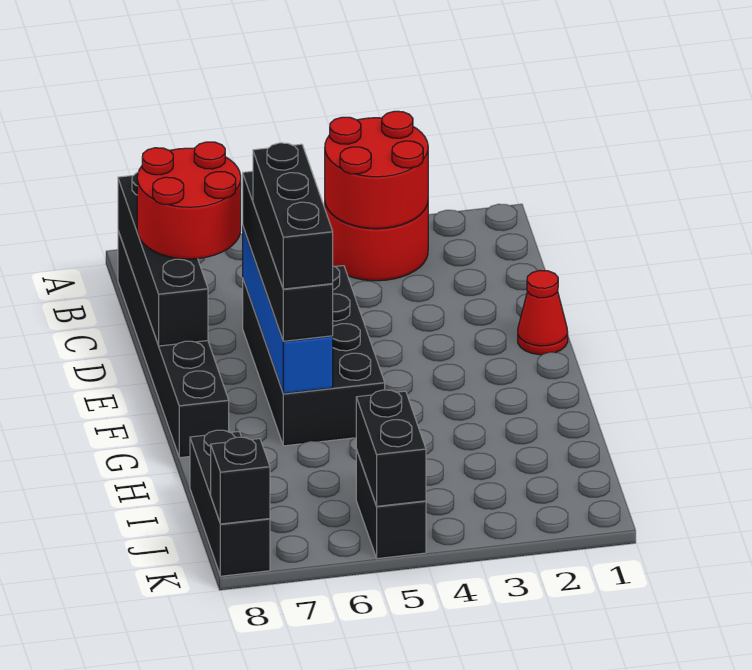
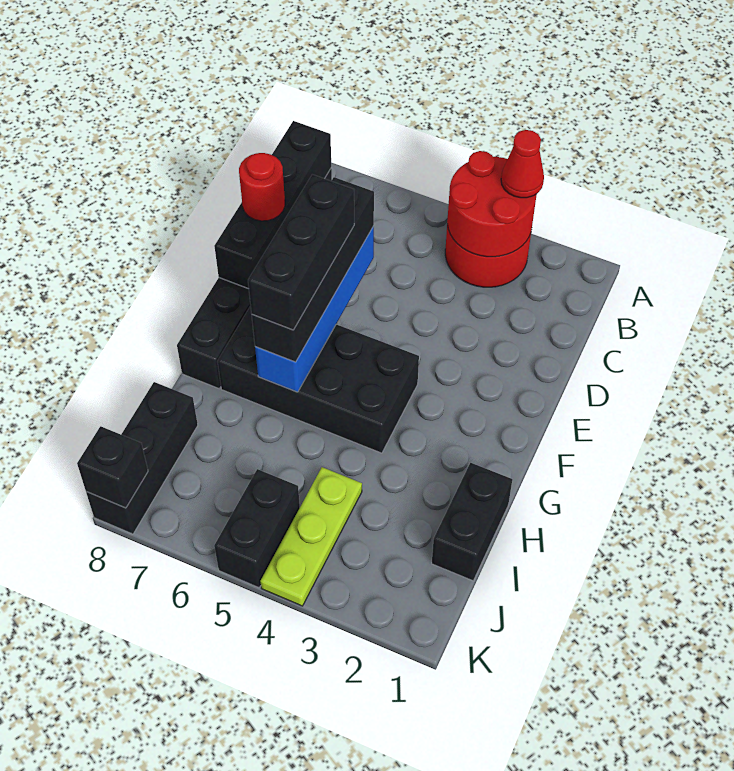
red 2x2 round brick [137,142,241,259] -> red 1x1 round brick [239,153,285,221]
black 2x4 brick [243,266,385,446] -> black 2x4 brick turned to [217,306,419,453]
red 1x1 cone [518,270,568,355] -> red 1x1 cone moved to [501,130,544,198]
none -> lime 1x3 plate [260,467,362,606]
black 1x2 brick [356,390,426,506] -> black 1x2 brick moved to [432,463,512,581]

